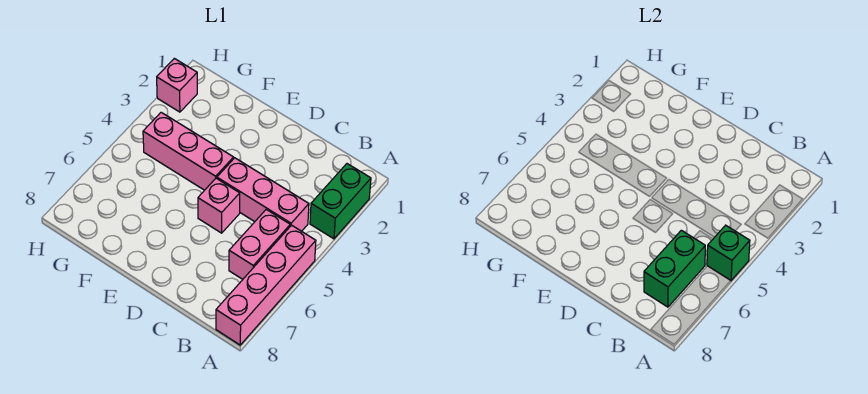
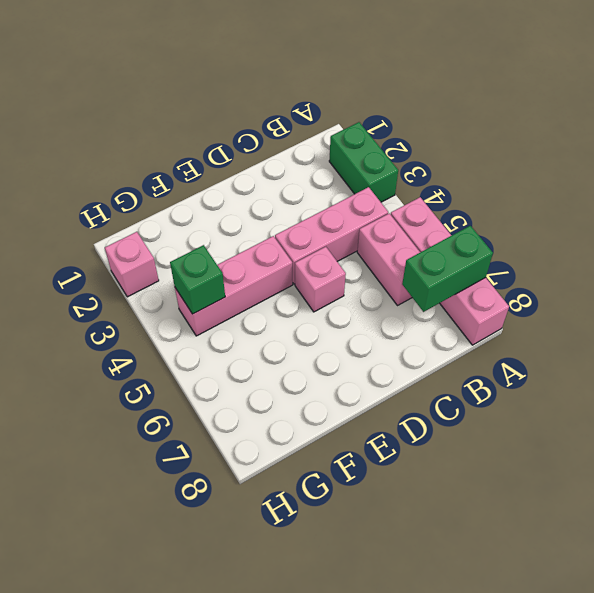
green 1x1 brick [707,225,750,280] -> green 1x1 brick moved to [170,245,225,314]
green 1x2 brick [644,230,705,307] -> green 1x2 brick turned to [402,226,493,312]

